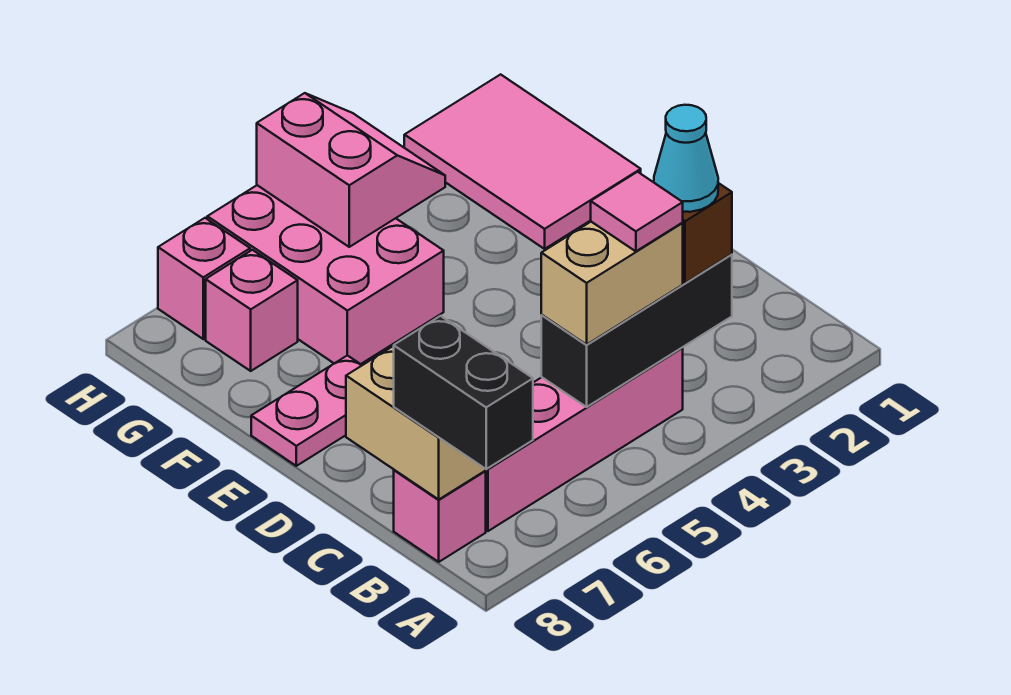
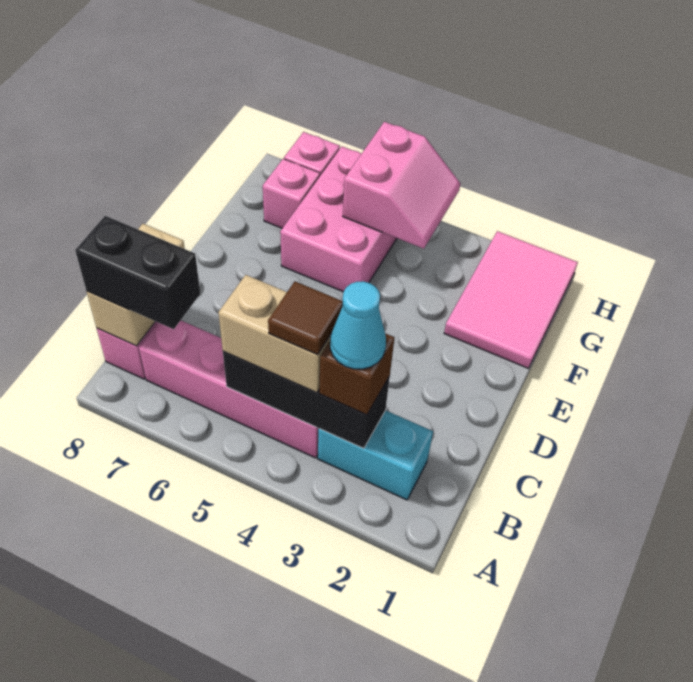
black 1x2 brick [394,316,533,469] -> black 1x2 brick turned to [75,216,200,329]
none -> cyan 1x2 brick [318,410,433,500]
pink 1x1 tile [591,172,683,251] -> brown 1x1 tile [268,282,343,354]
pink 1x2 plate [251,355,362,466] -> none

